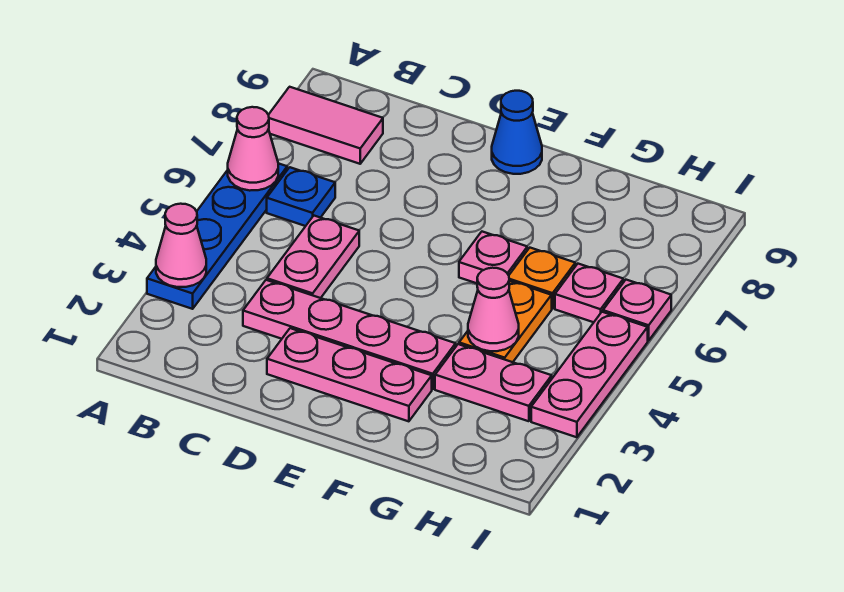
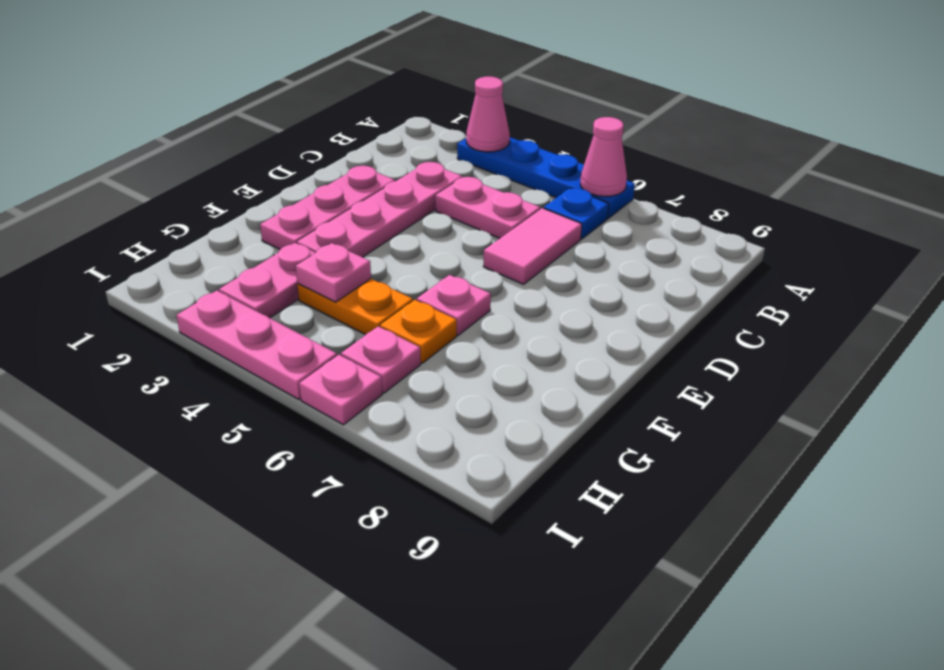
pink 1x2 tile [269,87,383,164] -> pink 1x2 tile moved to [484,208,582,284]
blue 1x1 cone [492,91,542,174] -> none
pink 1x1 cone [468,268,519,351] -> pink 1x1 plate [296,243,371,302]

